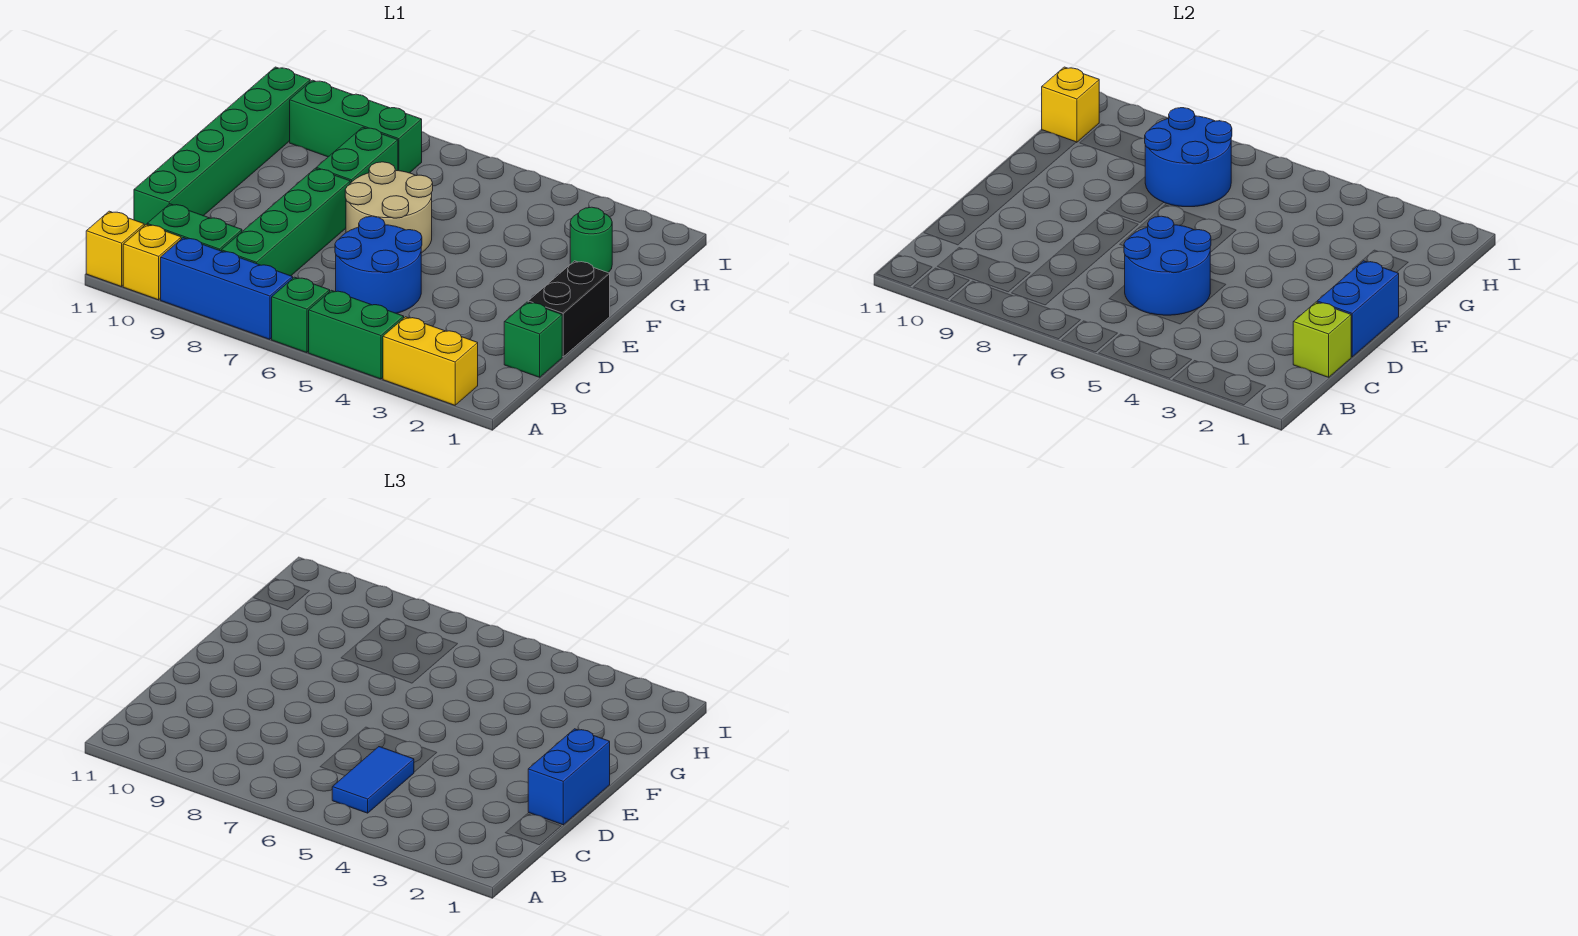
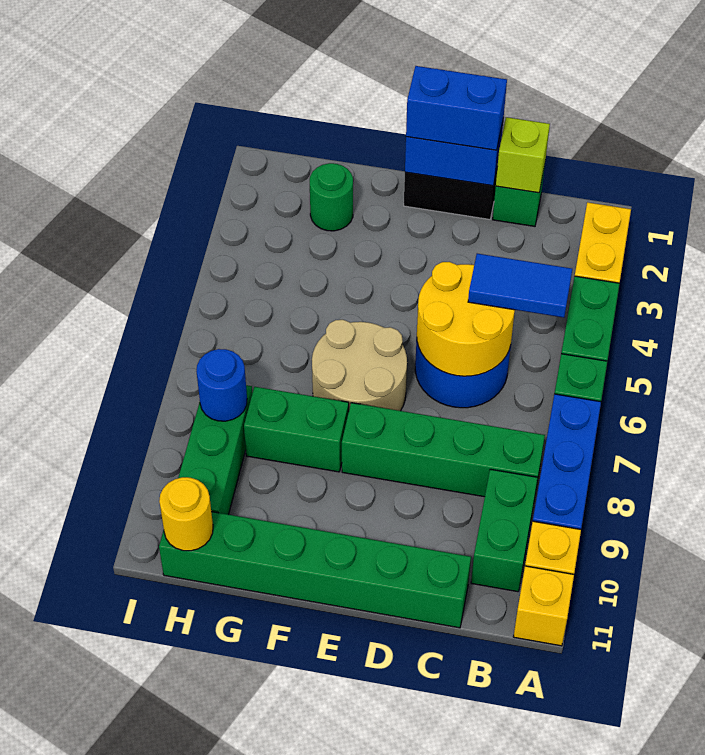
blue 2x2 round brick [1124,216,1211,315] -> yellow 2x2 round brick [417,262,515,376]
blue 2x2 round brick [1145,108,1232,207] -> blue 1x1 round brick [196,349,247,421]
yellow 1x1 brick [1042,67,1099,142] -> yellow 1x1 round brick [159,477,213,551]

